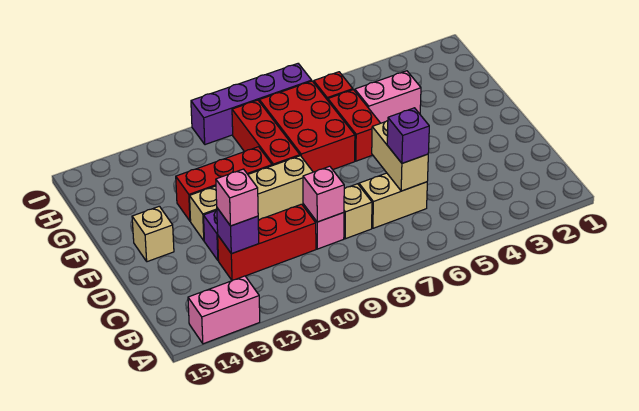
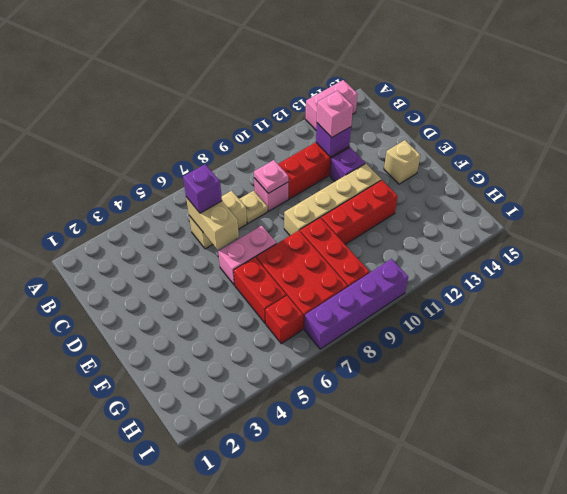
tan 1x1 brick [344,184,372,239] -> tan 1x1 plate [239,191,268,223]
pink 1x1 brick [303,166,344,222] -> pink 1x1 plate [254,160,288,193]
pink 1x2 brick [355,71,421,123] -> pink 1x2 brick moved to [218,226,276,285]

